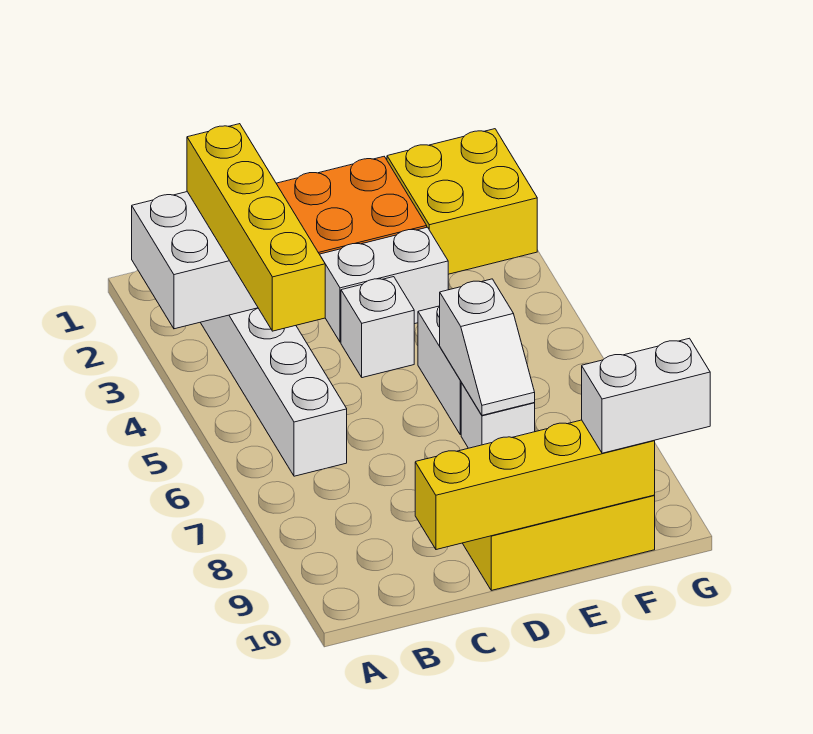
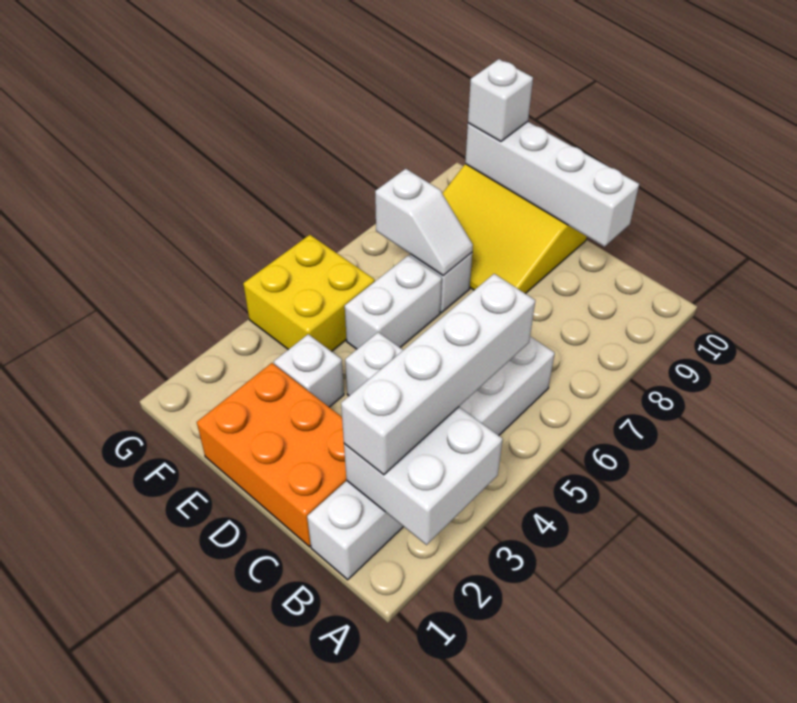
yellow 1x4 brick [187,124,325,331] -> white 1x4 brick [341,274,535,475]
yellow 1x4 brick [415,420,655,550] -> white 1x4 brick [465,122,639,247]
white 1x2 brick [320,227,448,342] -> white 1x1 brick [274,334,344,407]
white 1x2 slope [440,279,535,415] -> white 1x2 slope turned to [375,169,473,276]
yellow 2x2 brick [387,129,537,274] -> yellow 2x2 brick moved to [243,235,375,352]
white 1x2 brick [582,338,710,453] -> white 1x1 brick [468,59,533,141]

